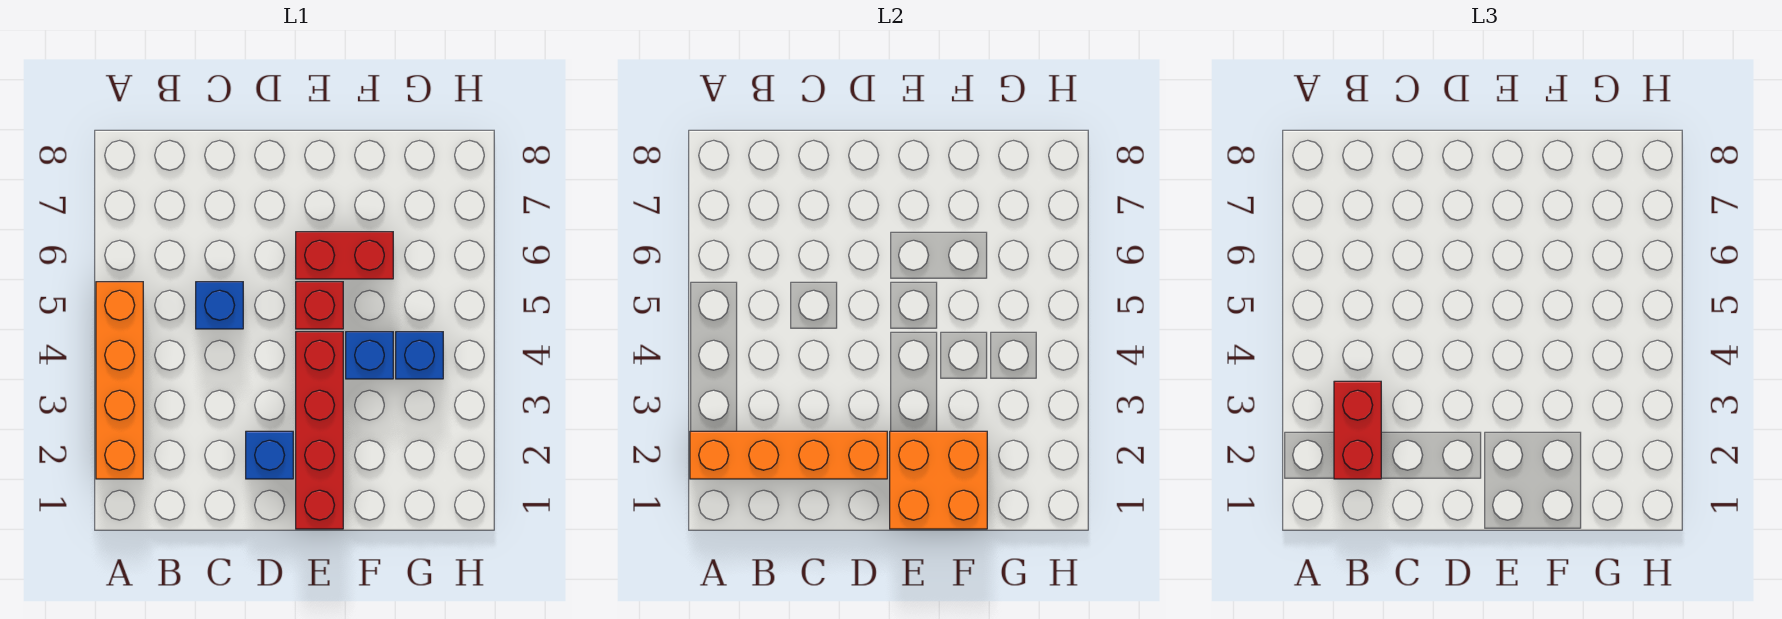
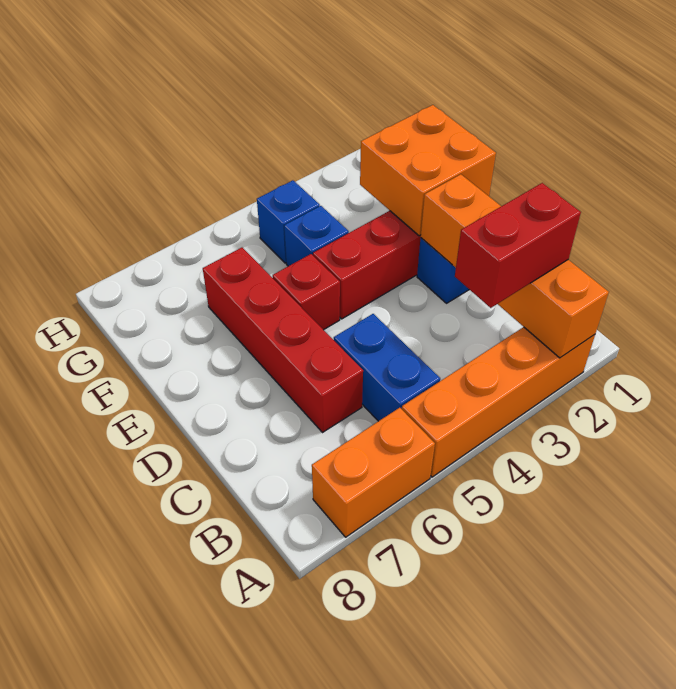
none -> orange 1x2 brick [312,408,435,537]
blue 1x1 brick [196,282,243,329] -> blue 1x2 brick [334,314,440,421]
red 1x2 brick [296,232,393,279] -> red 1x4 brick [203,248,363,433]

